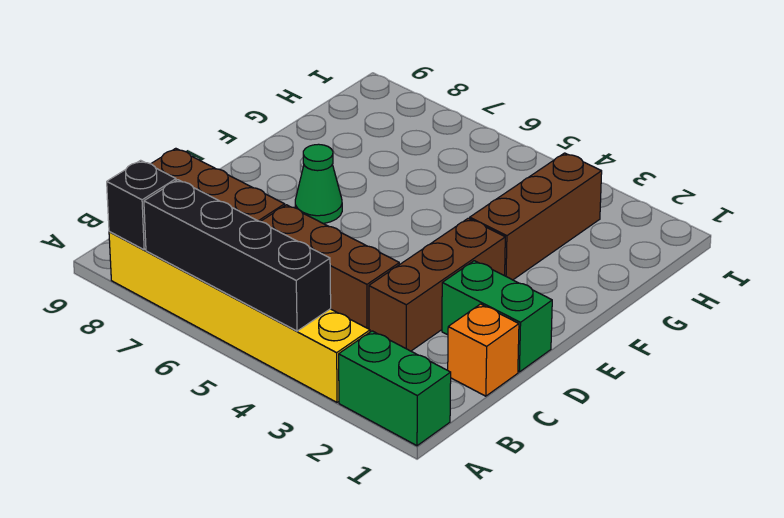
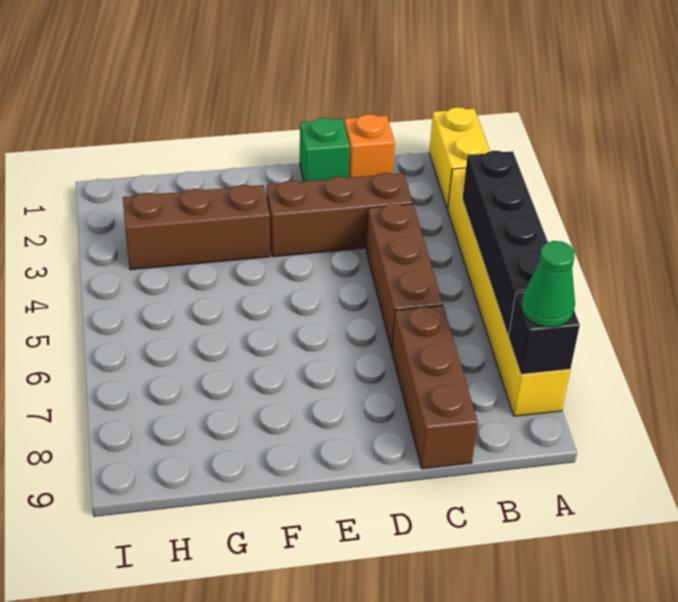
green 1x2 brick [339,331,451,446] -> yellow 1x2 brick [429,107,490,209]
green 1x2 brick [442,261,552,372] -> green 1x1 brick [300,118,350,182]
green 1x1 cone [295,144,342,224] -> green 1x1 cone moved to [521,241,575,327]

